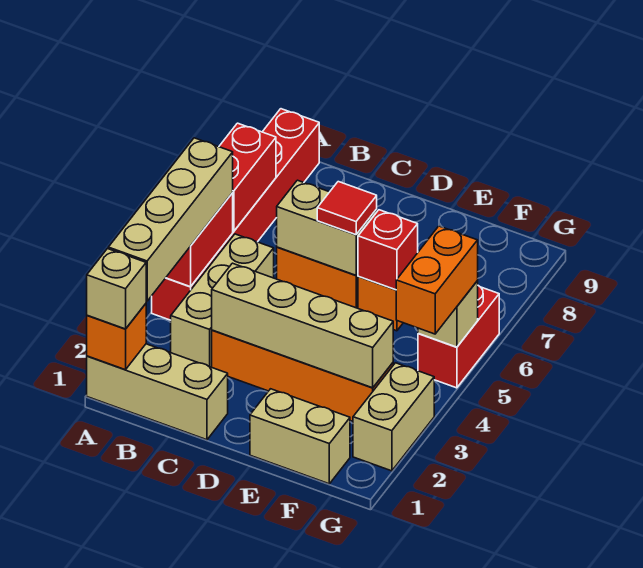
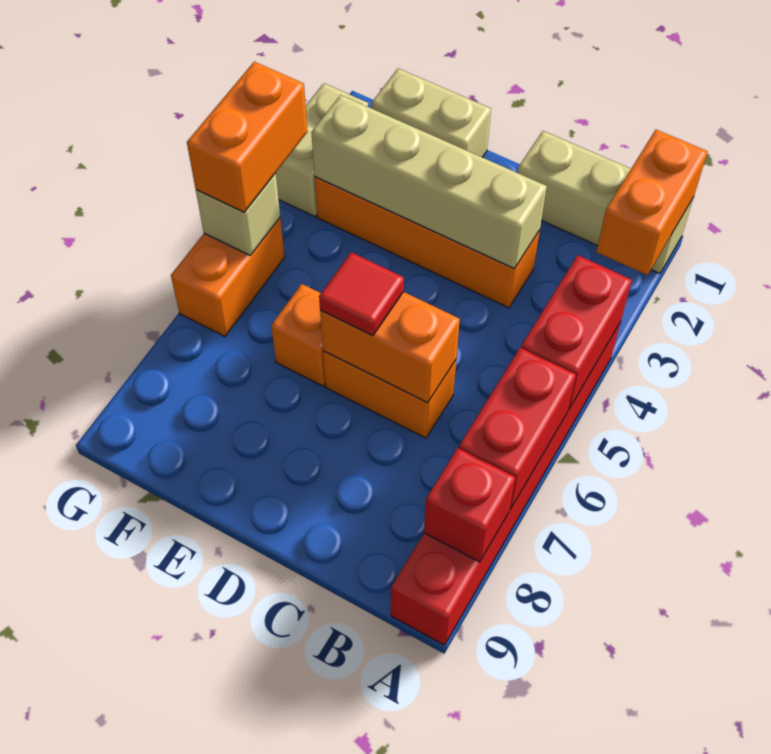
orange 1x1 brick [87,304,146,370] -> orange 1x2 brick [597,130,708,275]
tan 1x1 brick [87,249,146,329] -> none
tan 1x4 brick [108,138,233,301] -> none
tan 1x3 brick [171,234,274,367] -> none
tan 1x2 brick [277,180,377,275] -> orange 1x2 brick [320,292,460,403]
red 1x1 brick [358,210,418,290] -> red 1x1 brick moved to [424,448,515,562]
red 1x2 brick [418,286,499,388] -> orange 1x2 brick [171,218,285,337]

